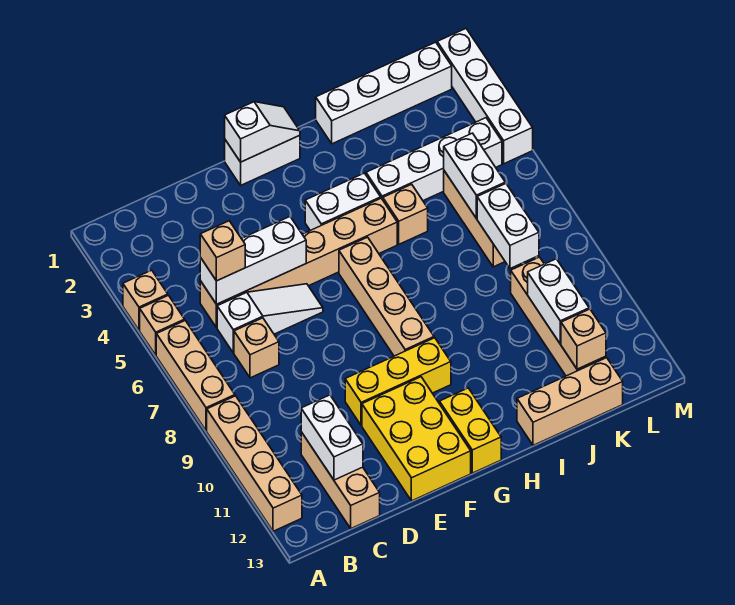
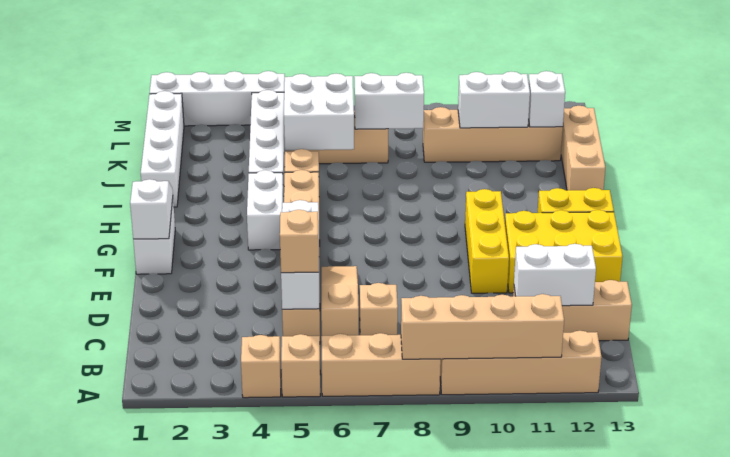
white 1x3 slope [217,284,323,353] -> tan 1x3 slope [321,266,359,336]
tan 1x4 brick [339,237,434,356] -> tan 1x4 brick moved to [401,294,564,359]
white 1x2 brick [444,133,505,218] -> white 2x2 brick [284,74,354,150]
tan 1x1 brick [561,309,606,369] -> white 1x1 brick [528,71,565,127]

